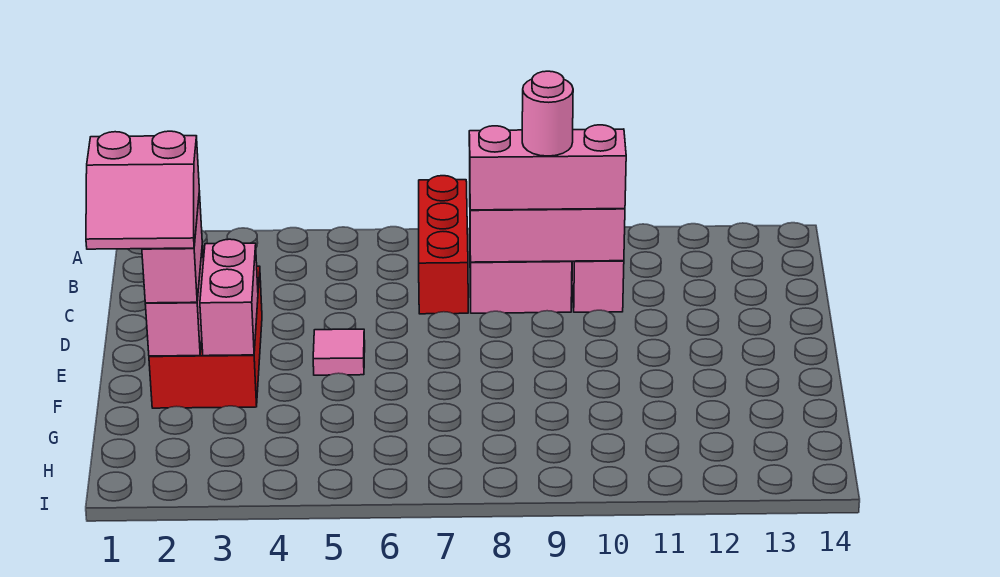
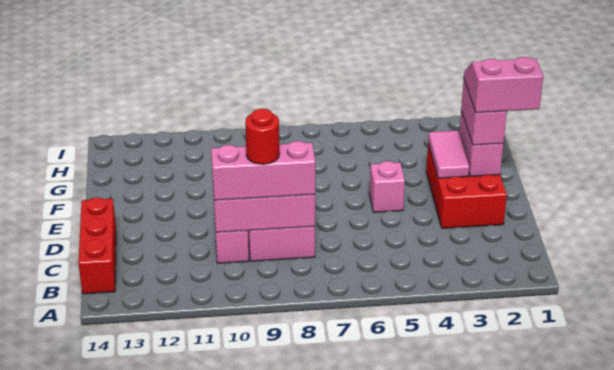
red 1x3 brick [419,176,468,314] -> red 1x3 brick moved to [78,197,116,294]
pink 1x1 round brick [522,71,573,156] -> red 1x1 round brick [245,109,279,164]
pink 1x2 brick [200,239,258,356] -> pink 1x2 tile [428,130,469,178]
pink 1x1 tile [313,329,365,375] -> pink 1x1 brick [369,161,405,212]

